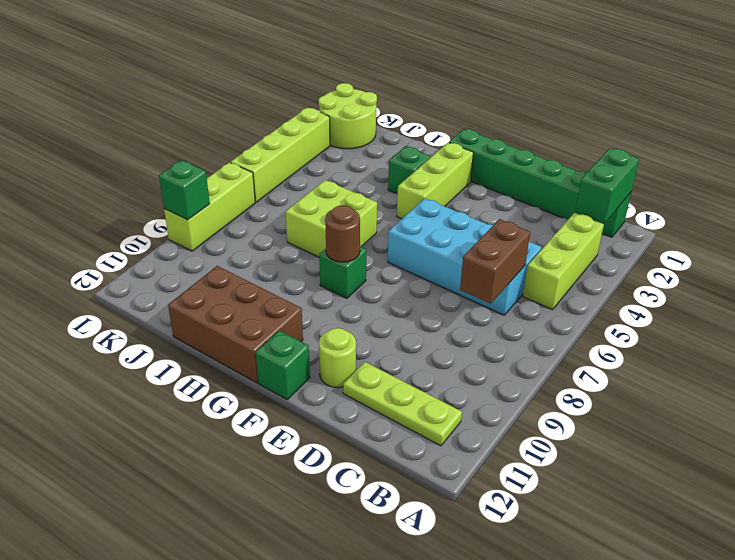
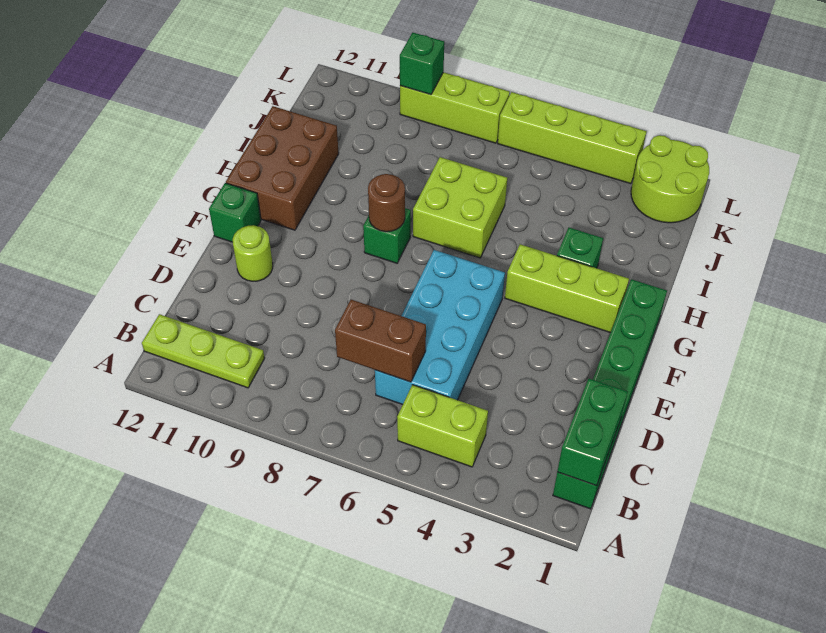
green 1x2 brick [575,148,639,223] -> green 1x2 brick turned to [557,379,628,486]
lime 1x3 brick [523,213,604,310] -> lime 1x2 brick [397,385,488,467]
lime 1x3 plate [343,362,462,446] -> lime 1x3 plate turned to [142,314,265,388]

